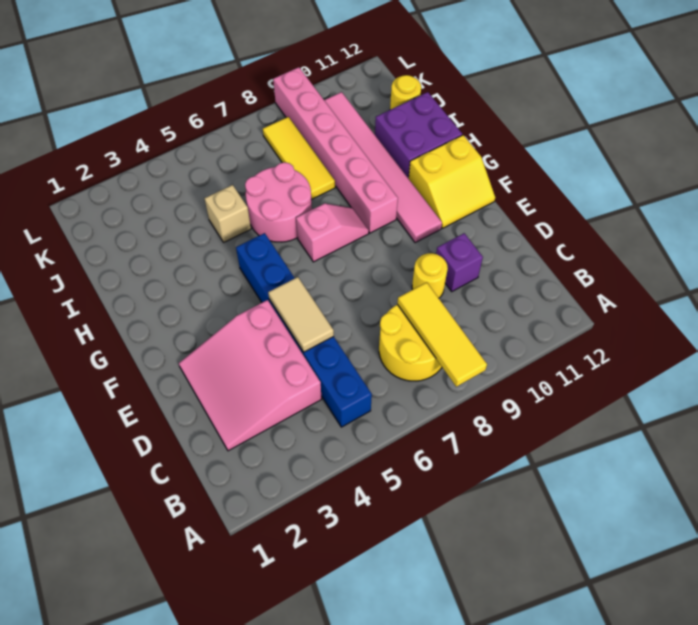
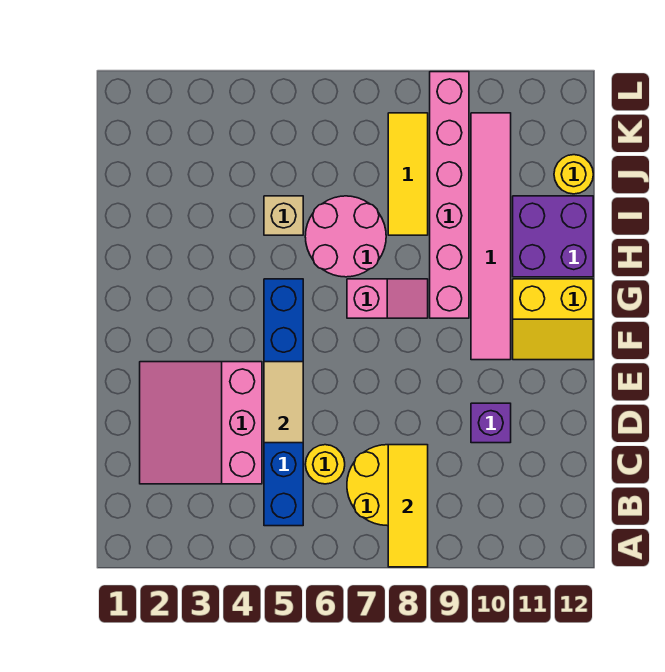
yellow 1x1 round brick [412,253,448,298] -> yellow 1x1 round brick moved to [305,445,345,484]

